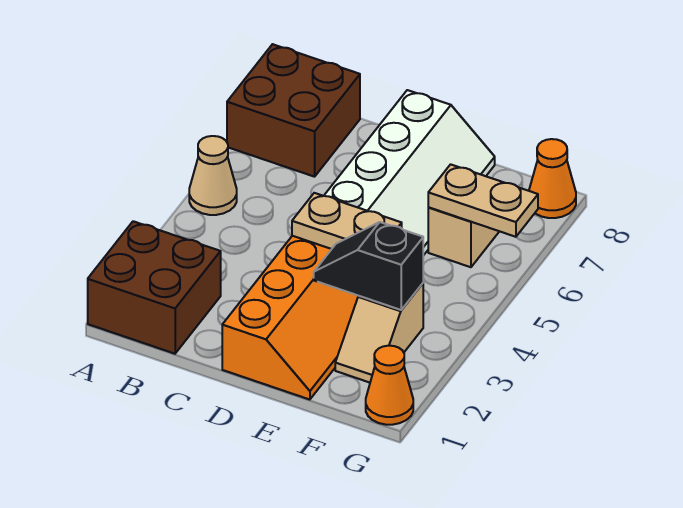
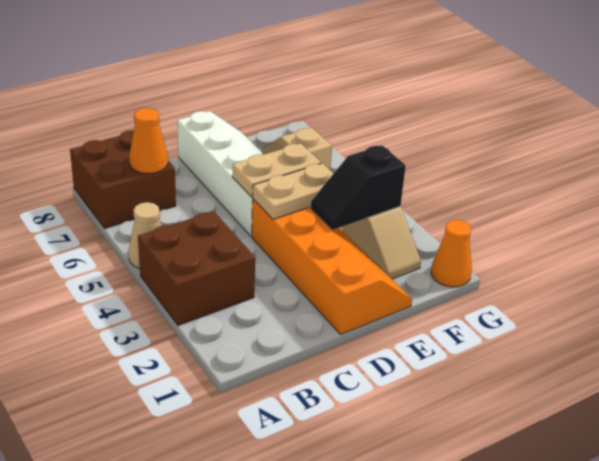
brown 2x2 brick [88,221,221,354] -> brown 2x2 brick moved to [138,211,255,325]
tan 1x2 plate [428,164,538,237] -> tan 1x2 plate moved to [232,144,321,197]
orange 1x1 cone [529,139,576,218] -> orange 1x1 cone moved to [129,108,168,173]

